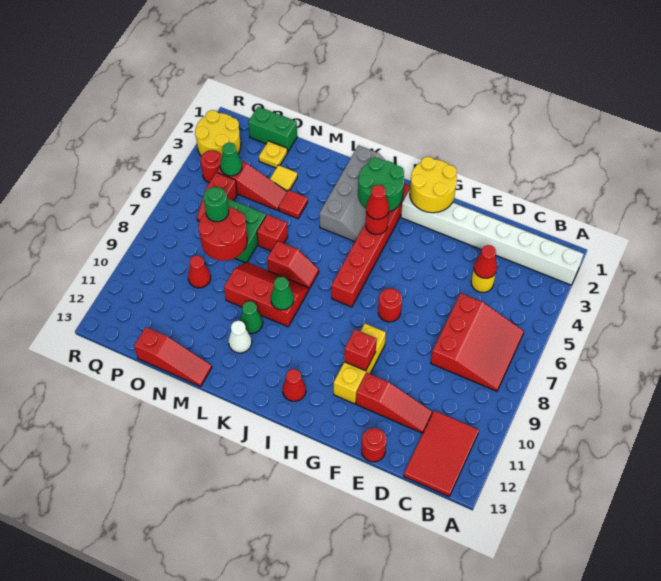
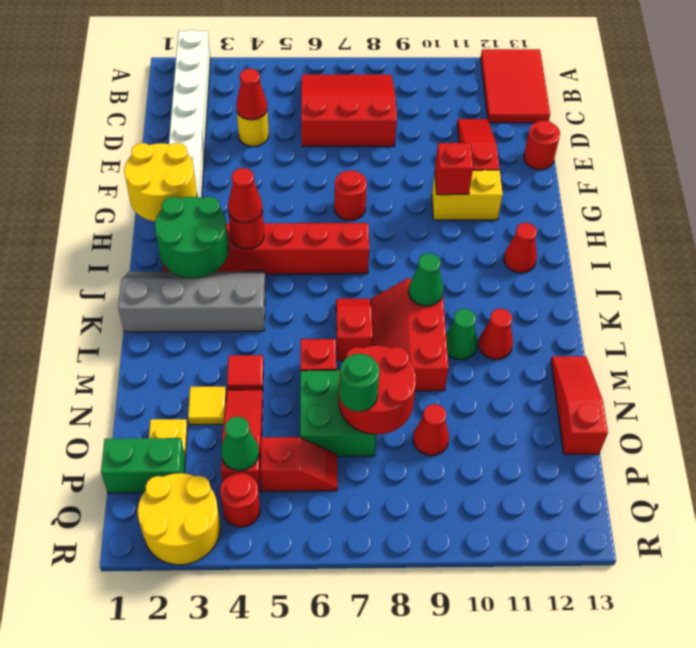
red 2x3 tile [404,411,479,496] -> red 2x3 tile turned to [481,49,550,123]
yellow 1x3 brick [334,324,386,404] -> yellow 1x2 brick [432,170,503,220]
white 1x1 cone [229,321,252,353] -> red 1x1 cone [478,308,513,360]
green 1x2 brick [248,107,297,152] -> green 1x2 brick turned to [101,438,185,493]

